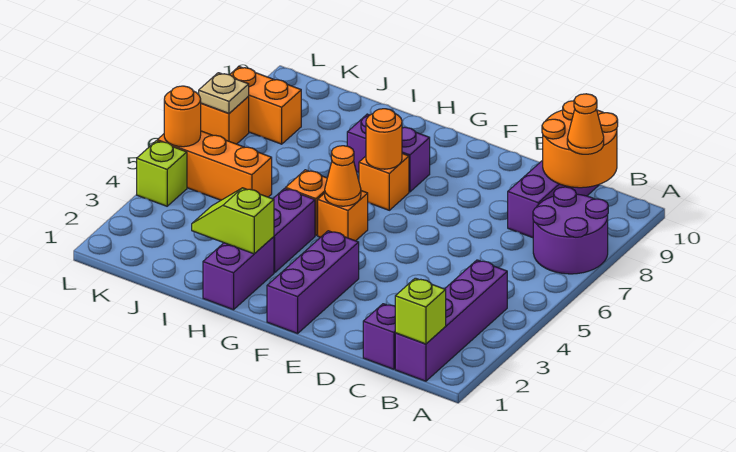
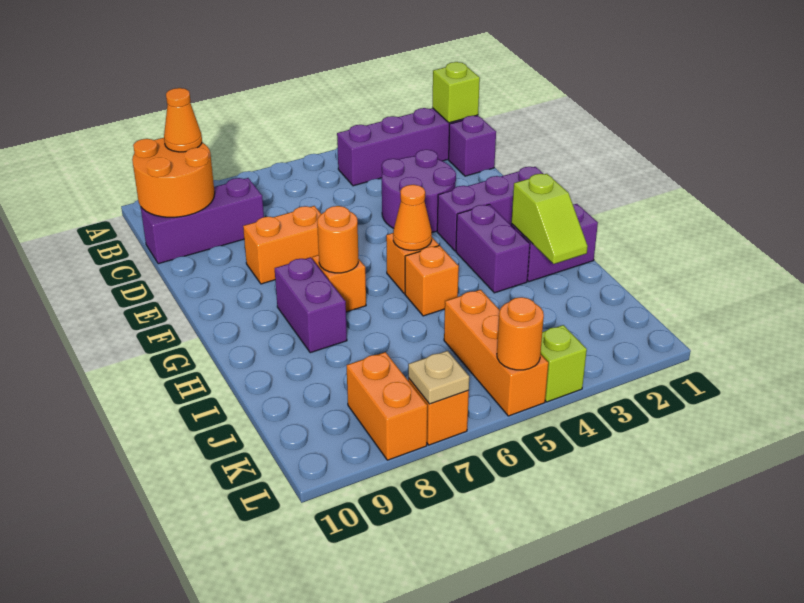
purple 2x2 round brick [533,187,608,274] -> purple 2x2 round brick moved to [382,150,456,232]
none -> orange 1x2 brick [243,206,321,284]
purple 1x2 brick [273,188,315,273] -> purple 1x2 brick turned to [456,204,530,293]

